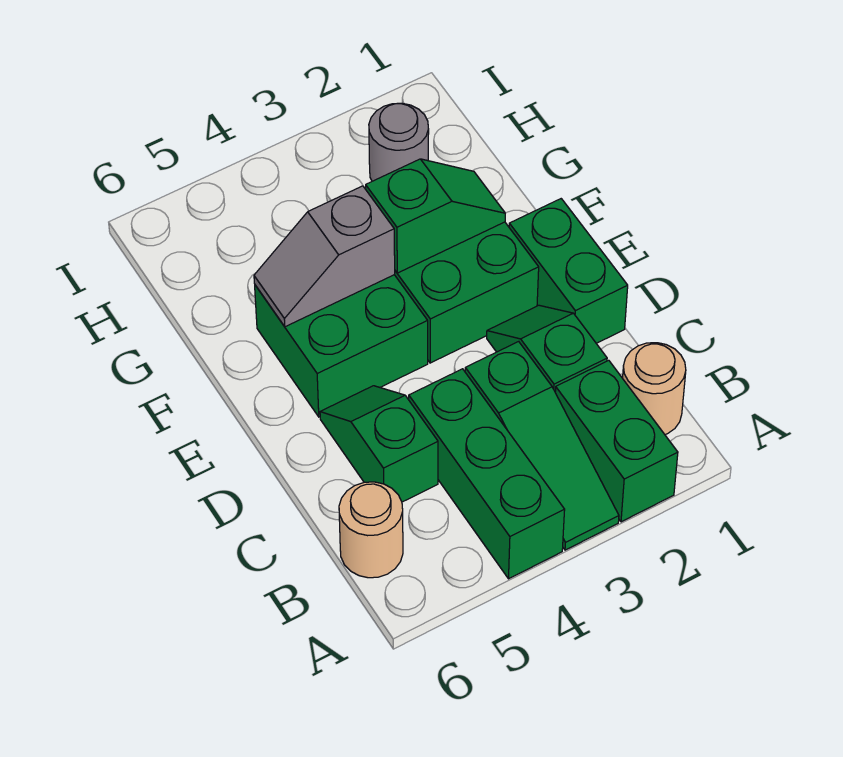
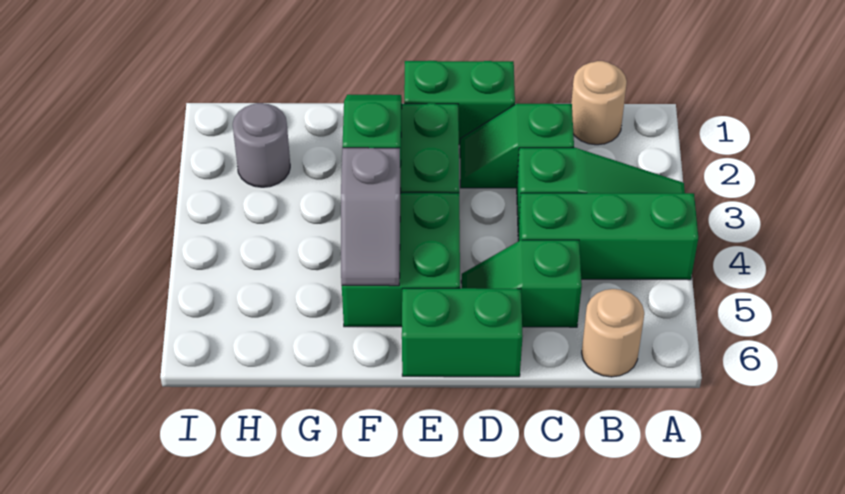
green 1x2 brick [555,360,678,522] -> green 1x2 brick moved to [402,288,523,377]

